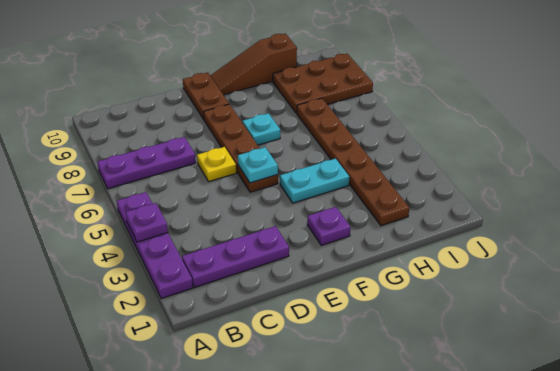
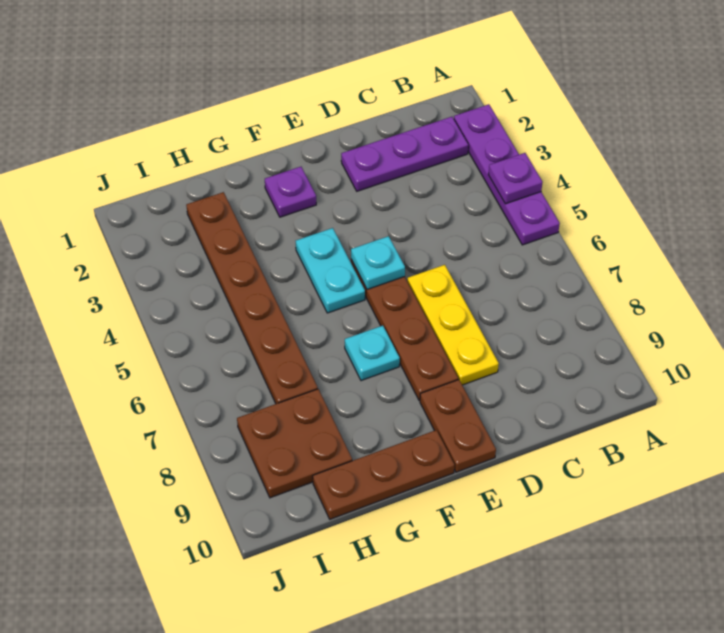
purple 1x3 plate [97,137,196,189] -> none
yellow 1x1 plate [197,147,236,181] -> yellow 1x3 plate [407,265,499,385]
cyan 1x2 plate [280,158,349,203] -> cyan 1x2 plate turned to [296,228,365,313]
brown 1x3 slope [210,34,297,95] -> brown 1x3 plate [313,430,454,519]
brown 2x3 plate [273,54,373,113] -> brown 2x2 plate [237,389,352,498]

